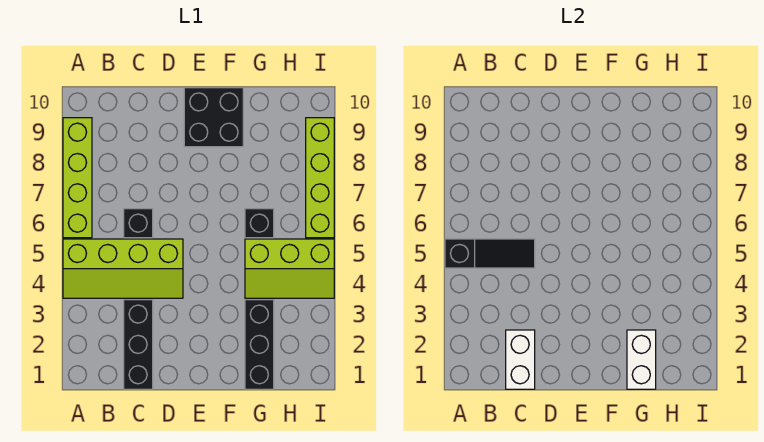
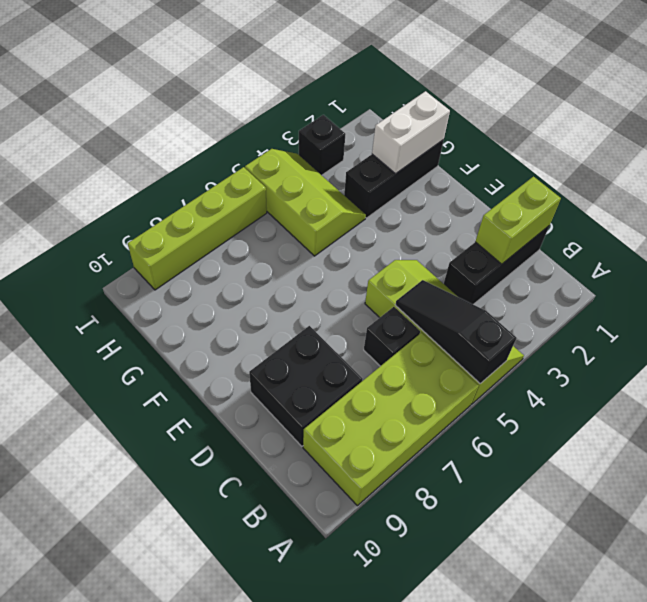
lime 1x4 brick [63,118,92,238] -> lime 2x4 brick [303,333,479,506]
white 1x2 brick [506,330,535,389] -> lime 1x2 brick [475,177,561,264]
black 2x2 brick [184,88,243,147] -> black 2x2 brick moved to [249,326,363,446]
black 1x1 brick [245,209,274,238] -> black 1x1 brick moved to [298,115,346,175]

